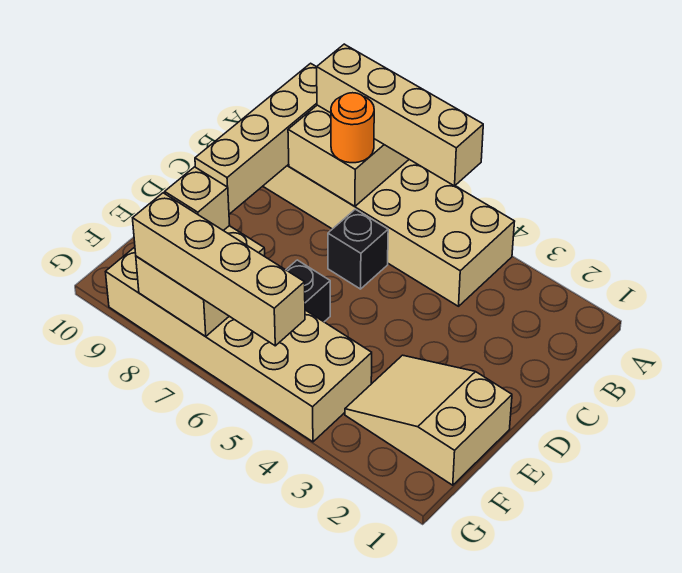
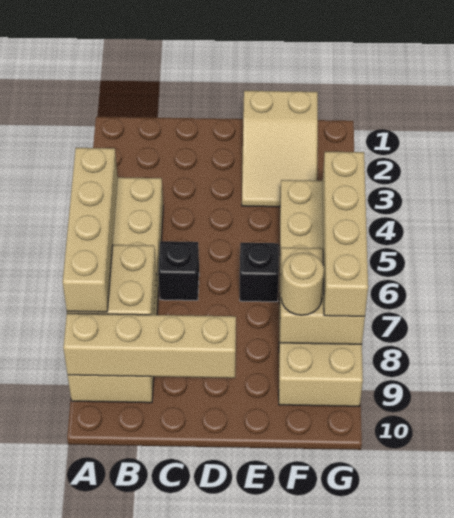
orange 1x1 round brick [331,93,374,163] -> none
tan 1x1 brick [165,167,230,231] -> tan 1x1 round brick [281,252,324,315]

